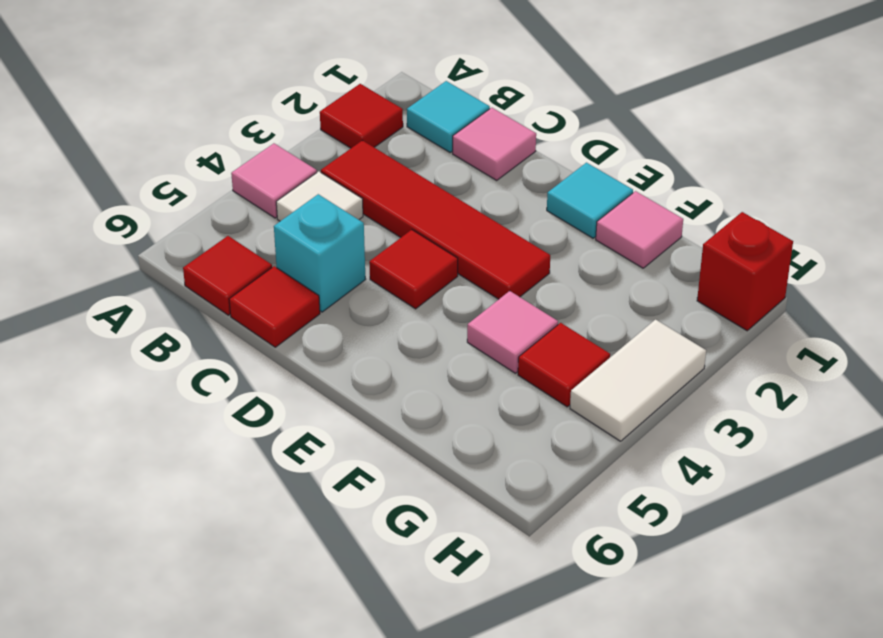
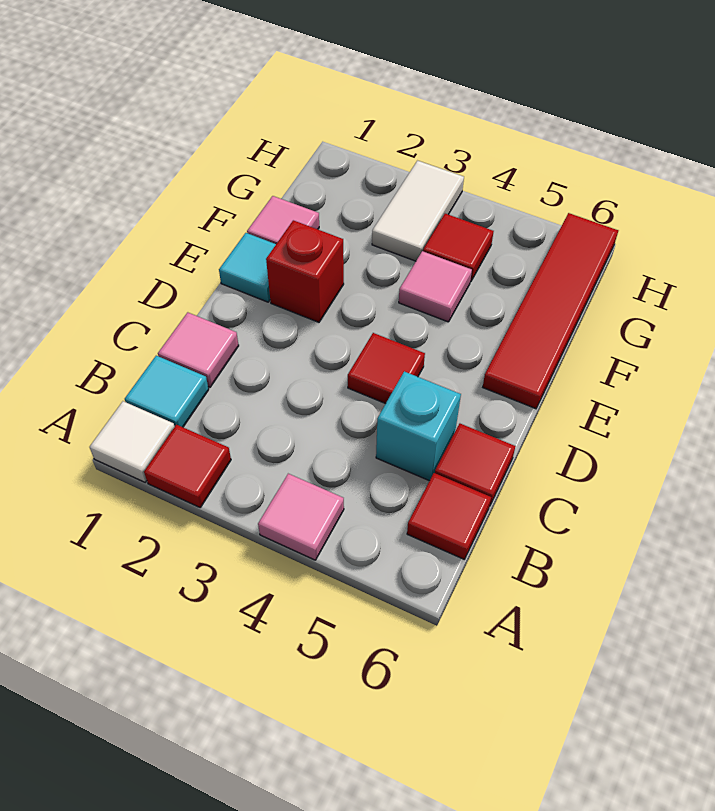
red 1x4 tile [321,140,550,299] -> red 1x4 tile moved to [483,213,618,409]
white 1x1 tile [276,171,363,221] -> white 1x1 tile moved to [90,401,175,482]
red 1x1 brick [697,212,793,331] -> red 1x1 brick moved to [266,220,344,322]
white 1x2 tile [570,319,706,441] -> white 1x2 tile turned to [372,161,464,261]

